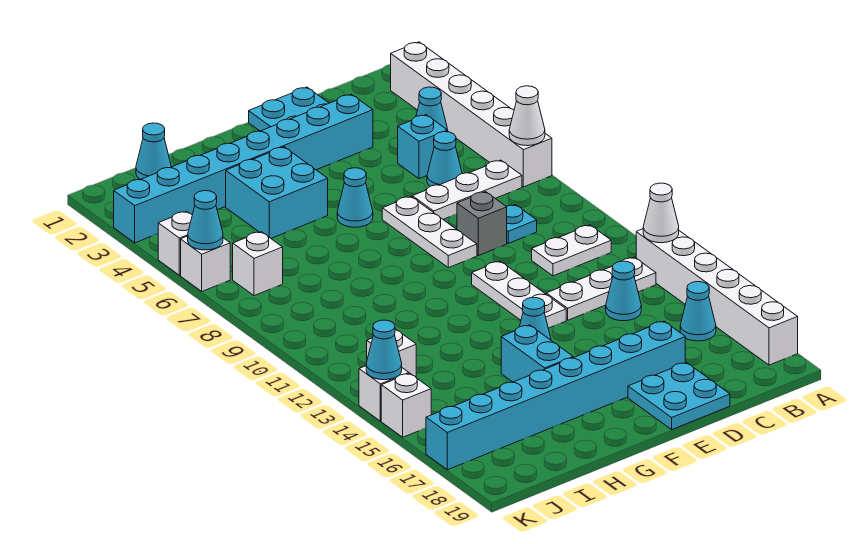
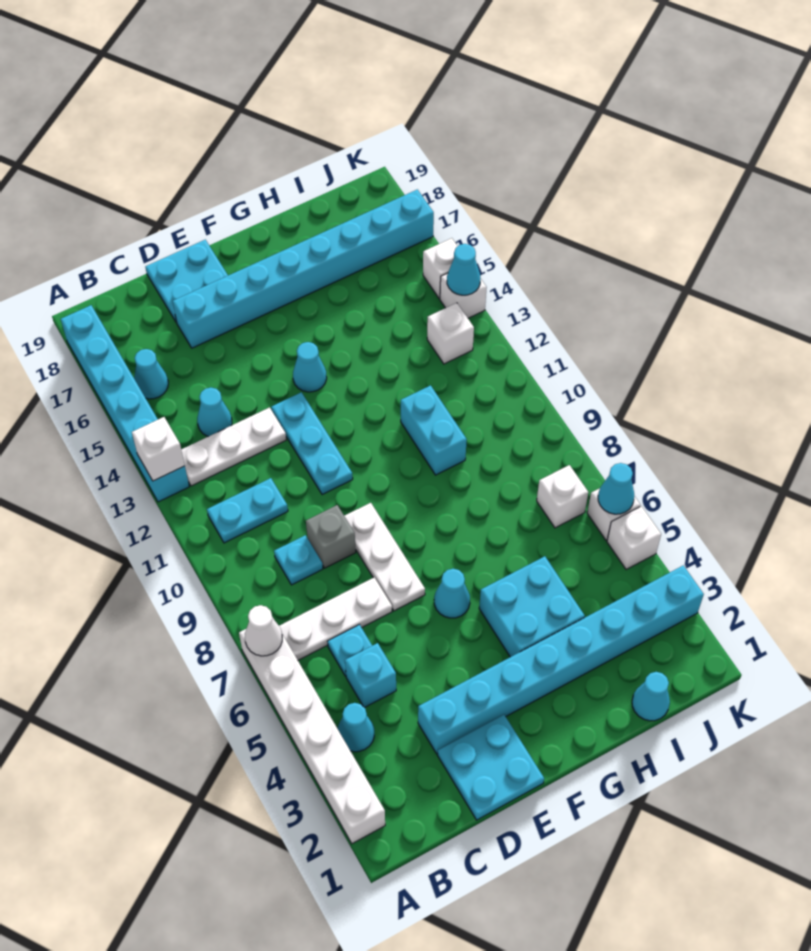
white 1x6 brick [636,229,798,365] -> cyan 1x6 brick [61,305,189,502]
white 1x1 cone [643,183,679,243] -> white 1x1 brick [132,417,185,481]
white 1x2 plate [532,225,611,276] -> cyan 1x2 plate [207,478,288,543]
cyan 1x1 cone [427,132,462,186] -> cyan 1x1 plate [328,625,372,676]
white 1x3 plate [472,261,566,328] -> cyan 1x3 plate [271,392,353,495]
cyan 1x2 brick [501,325,573,382] -> cyan 1x2 brick moved to [401,385,467,475]

